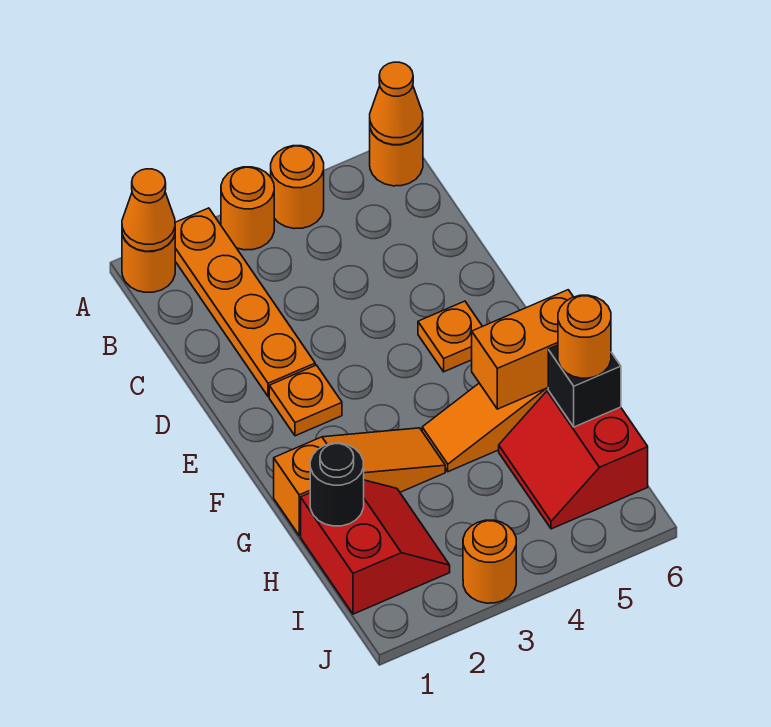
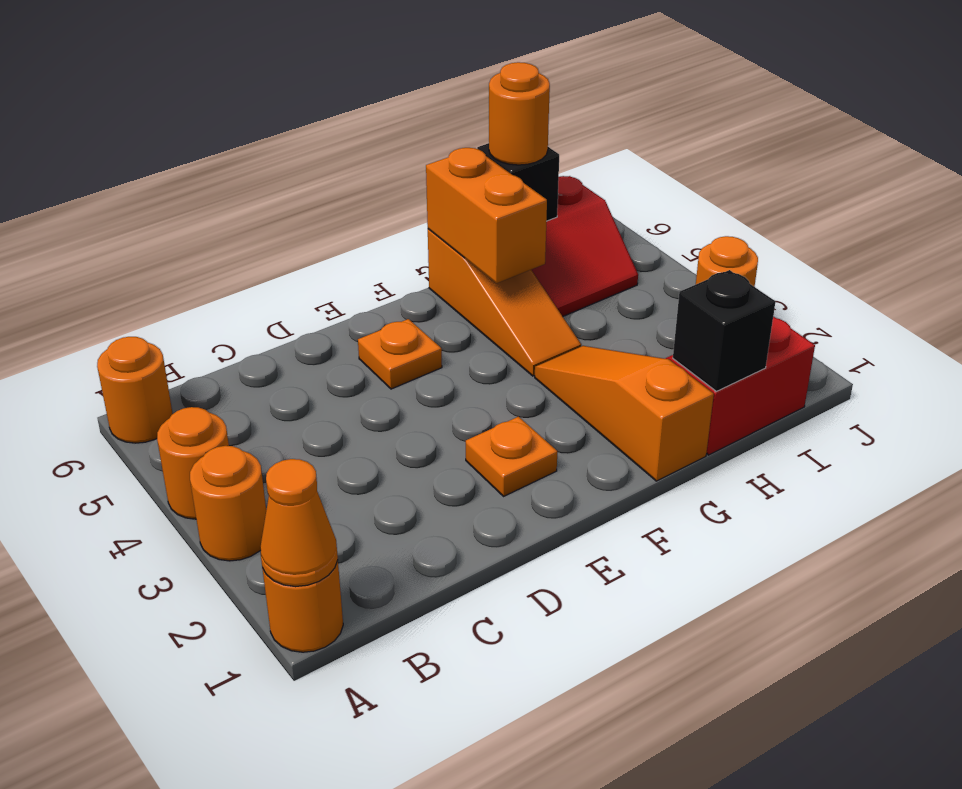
orange 1x4 plate [175,208,315,397] -> none
orange 1x1 cone [370,62,423,145] -> none
black 1x1 round brick [310,443,364,526] -> black 1x1 brick [673,270,775,391]

